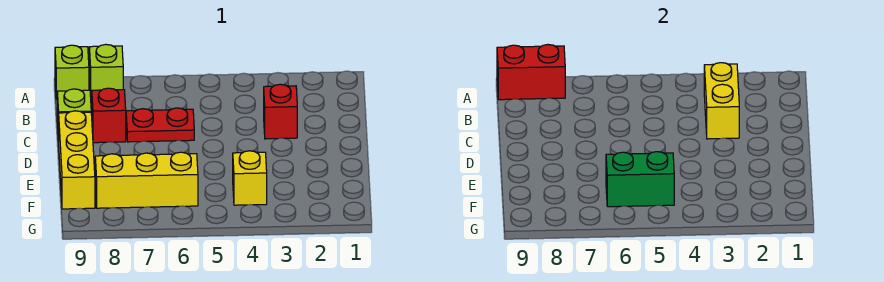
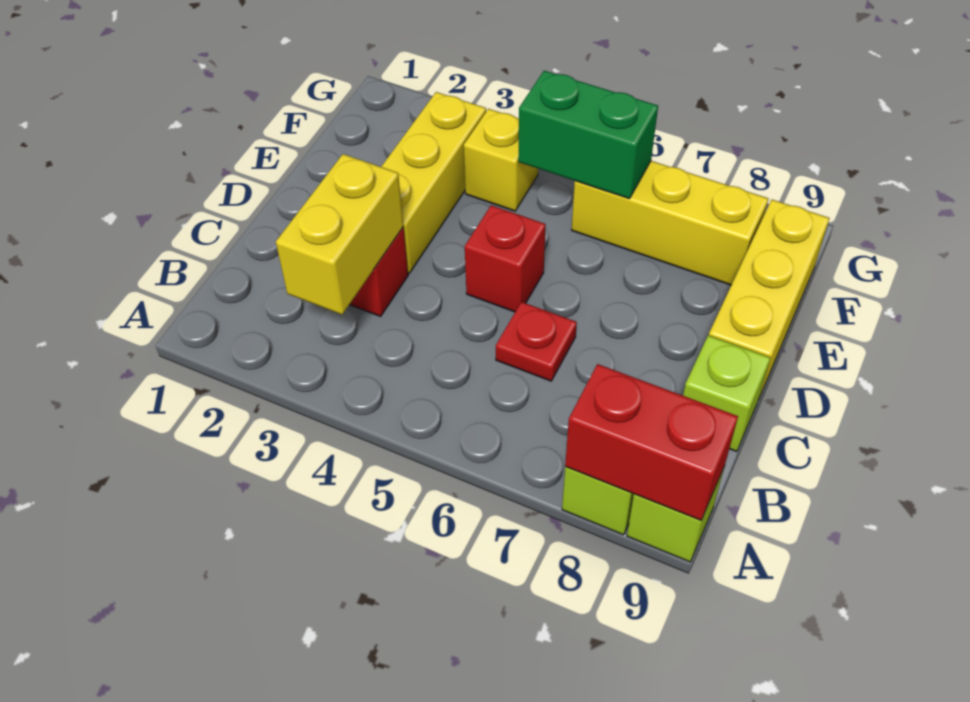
red 1x2 plate [126,108,194,142] -> red 1x1 plate [496,302,577,381]
red 1x1 brick [92,88,126,143] -> red 1x1 brick moved to [465,205,546,312]
none -> yellow 1x3 brick [381,92,486,273]

